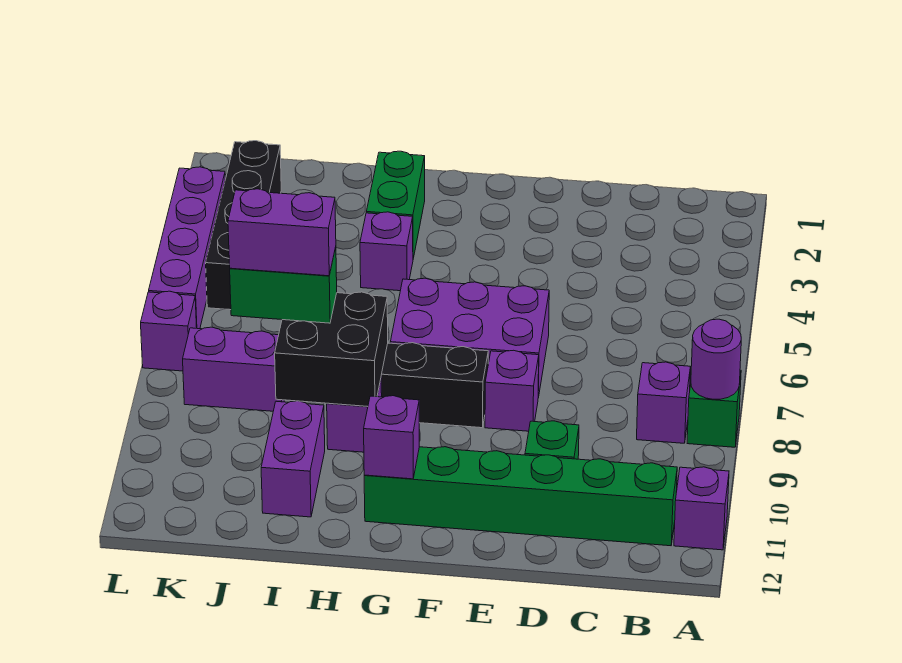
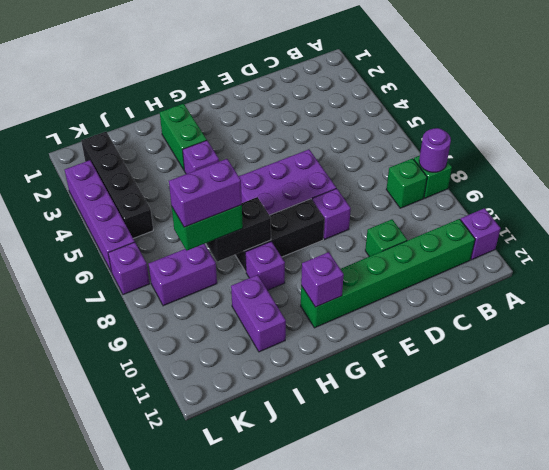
purple 1x1 brick [637,362,690,443] -> green 1x1 brick [386,158,427,208]
black 2x2 brick [275,292,388,406] -> black 1x2 brick [206,197,271,262]

